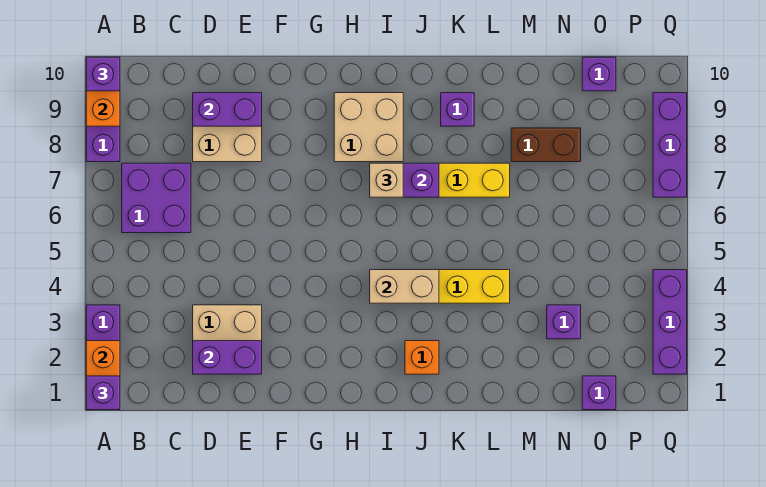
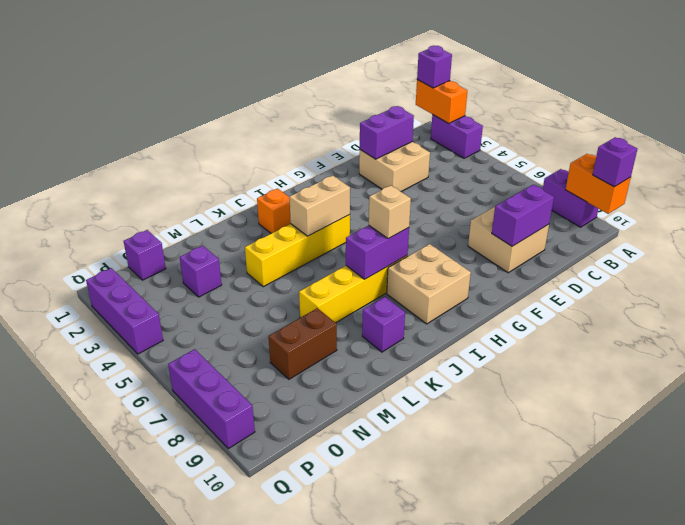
purple 2x2 brick [122,163,191,233] -> none
purple 1x1 brick [582,57,616,91] -> none

